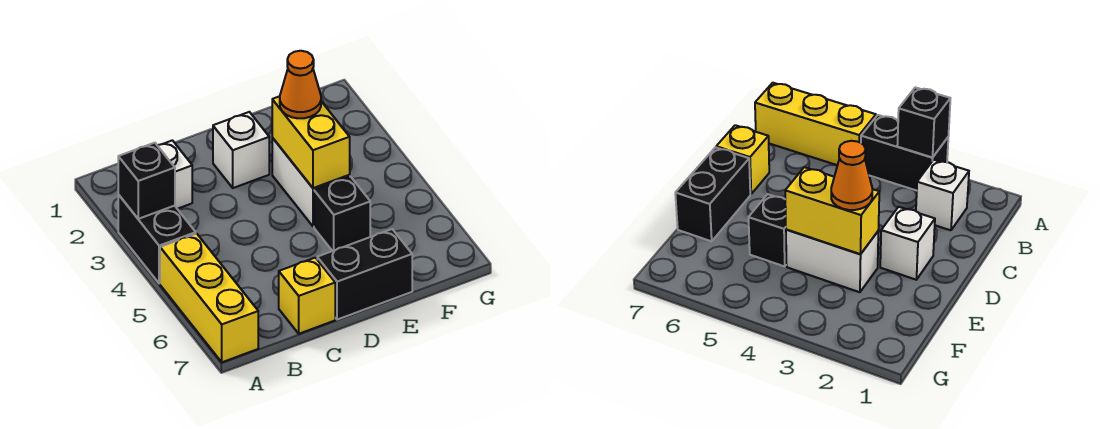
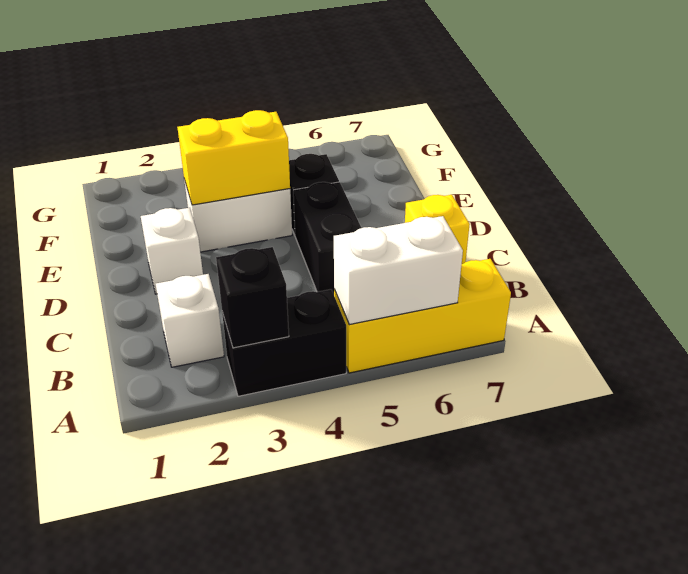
none -> white 1x2 brick [334,216,463,325]
black 1x2 brick [317,229,412,320] -> black 1x2 brick moved to [293,182,361,294]
orange 1x1 cone [280,51,321,118] -> none

